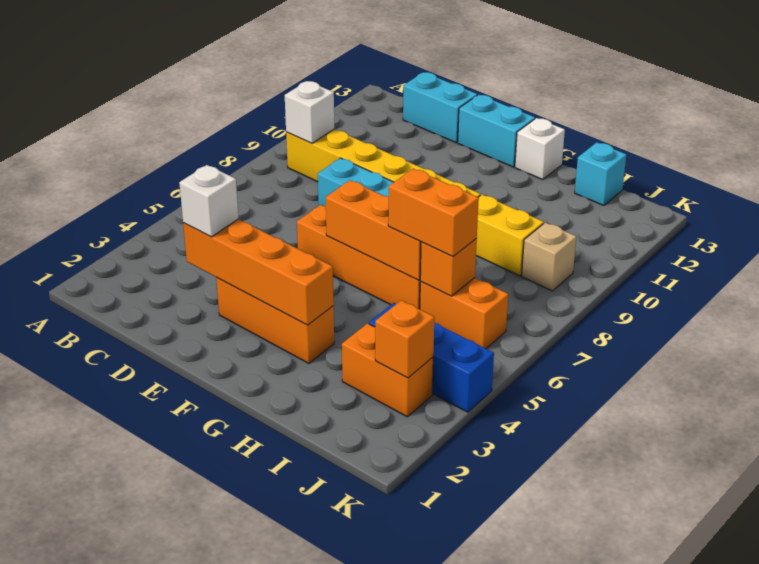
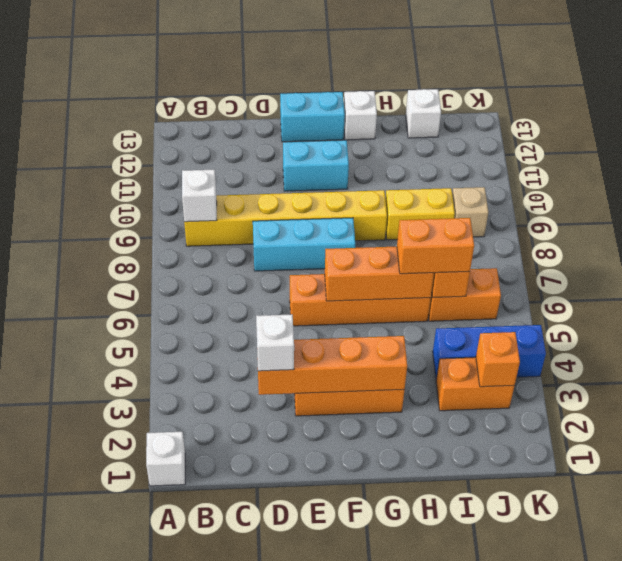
none -> white 1x1 brick [146,432,185,486]
cyan 1x2 brick [403,72,477,143] -> cyan 1x2 brick moved to [283,140,349,191]
cyan 1x1 brick [575,142,626,206] -> white 1x1 brick [406,89,441,138]

